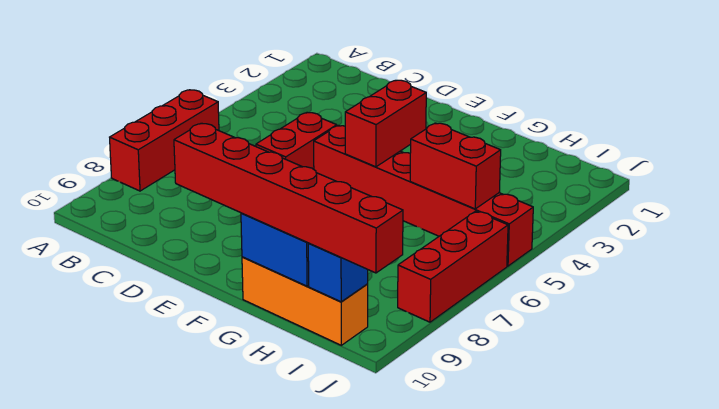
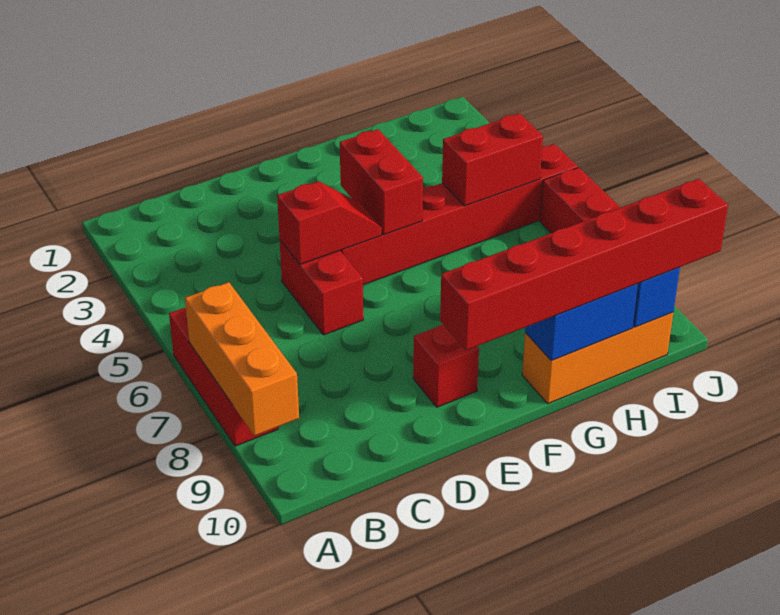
none -> orange 1x3 brick [185,282,299,436]
none -> red 1x2 slope [277,181,382,264]
none -> red 1x1 brick [413,325,479,407]

